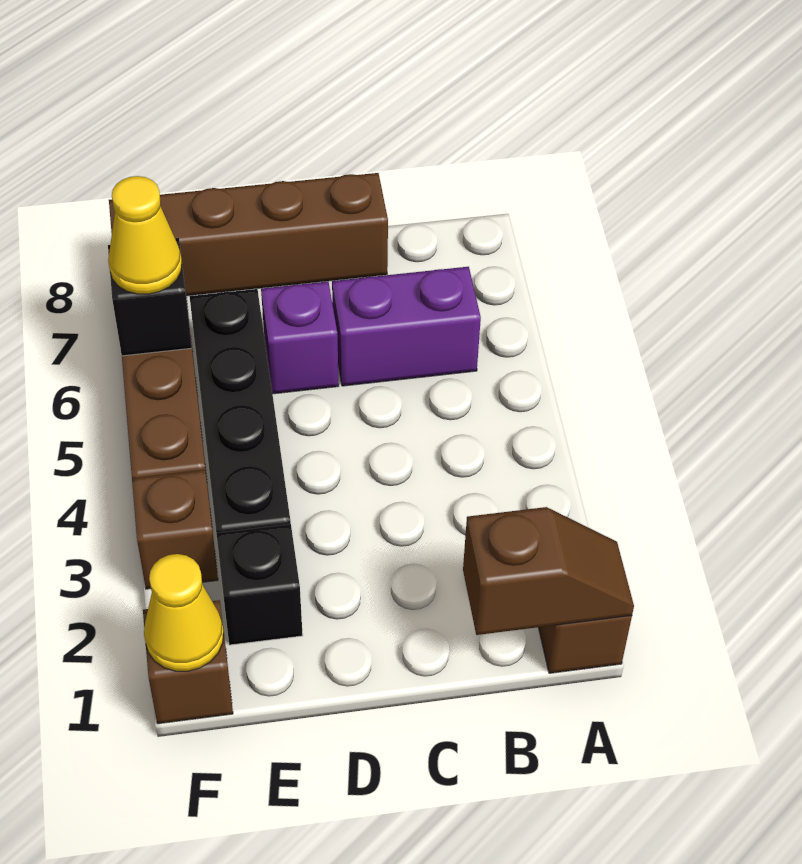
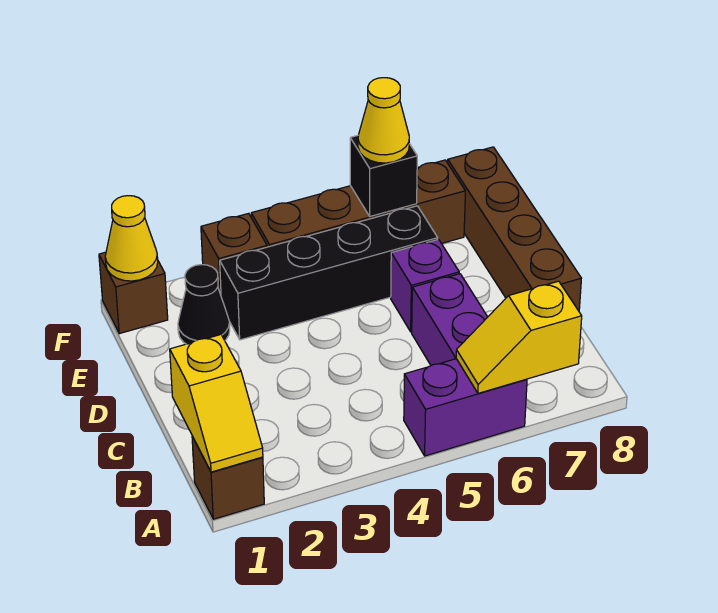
brown 1x2 slope [463,507,634,635] -> yellow 1x2 slope [170,335,263,472]
none -> purple 1x2 brick [404,359,527,456]
none -> yellow 1x2 slope [456,281,582,393]
black 1x1 brick [216,524,303,645] -> black 1x1 cone [178,265,230,344]

